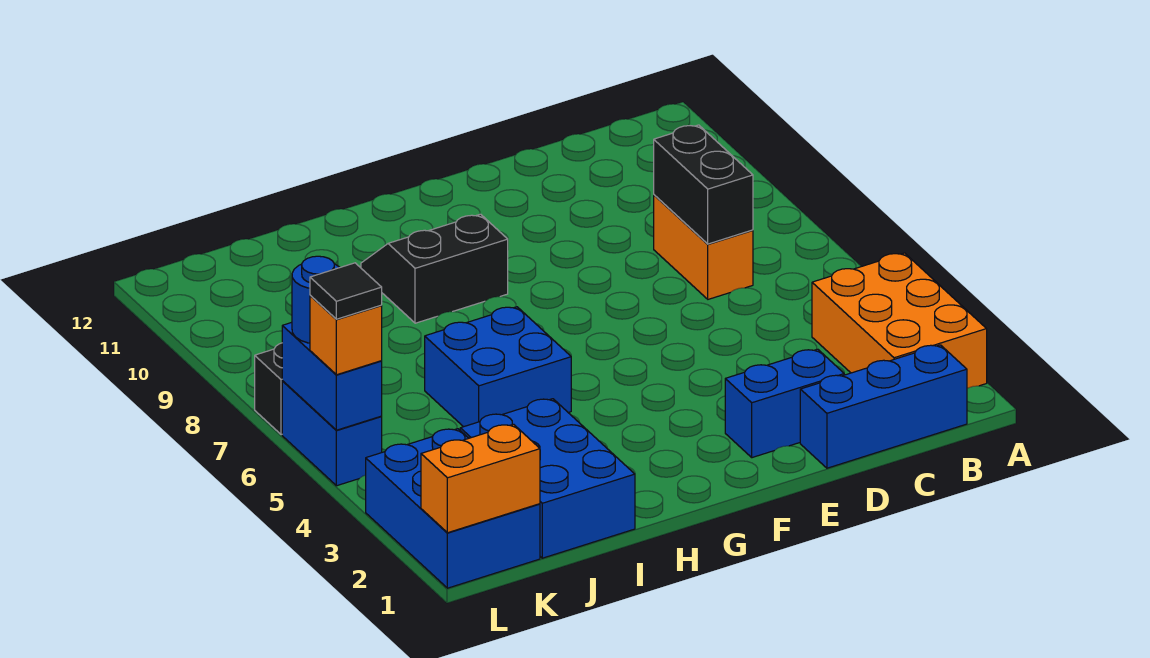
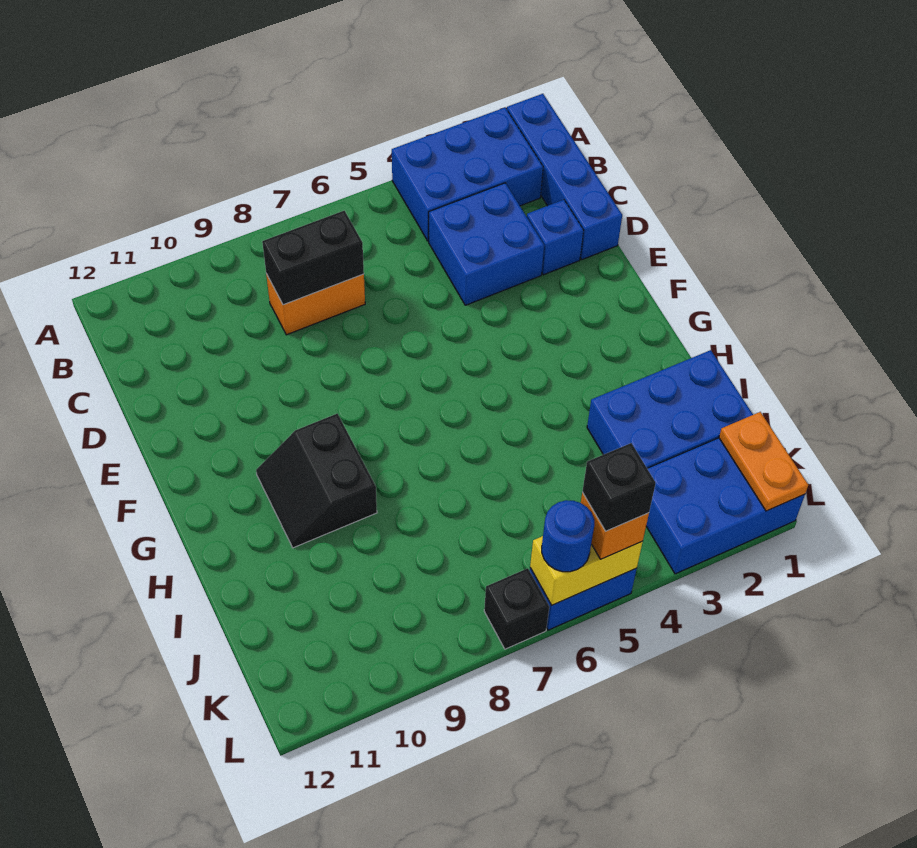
orange 2x3 brick [812,253,987,388] -> blue 2x3 brick [392,108,543,241]
blue 1x3 brick [800,345,967,468] -> blue 1x4 brick [507,94,622,260]
blue 1x2 brick [725,349,844,458] -> blue 1x1 brick [527,200,584,275]
blue 2x2 brick [425,307,571,427] -> blue 2x2 brick moved to [429,183,544,305]
orange 1x2 brick [421,424,540,533] -> orange 1x2 plate [719,412,808,511]
blue 1x2 brick [282,322,382,430] -> yellow 1x2 brick [530,536,643,605]
black 1x1 tile [310,263,382,319] -> black 1x1 brick [582,443,656,531]

